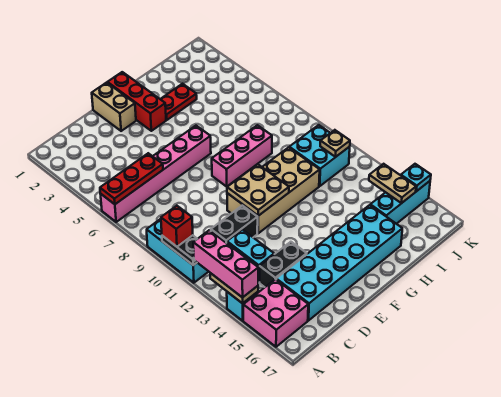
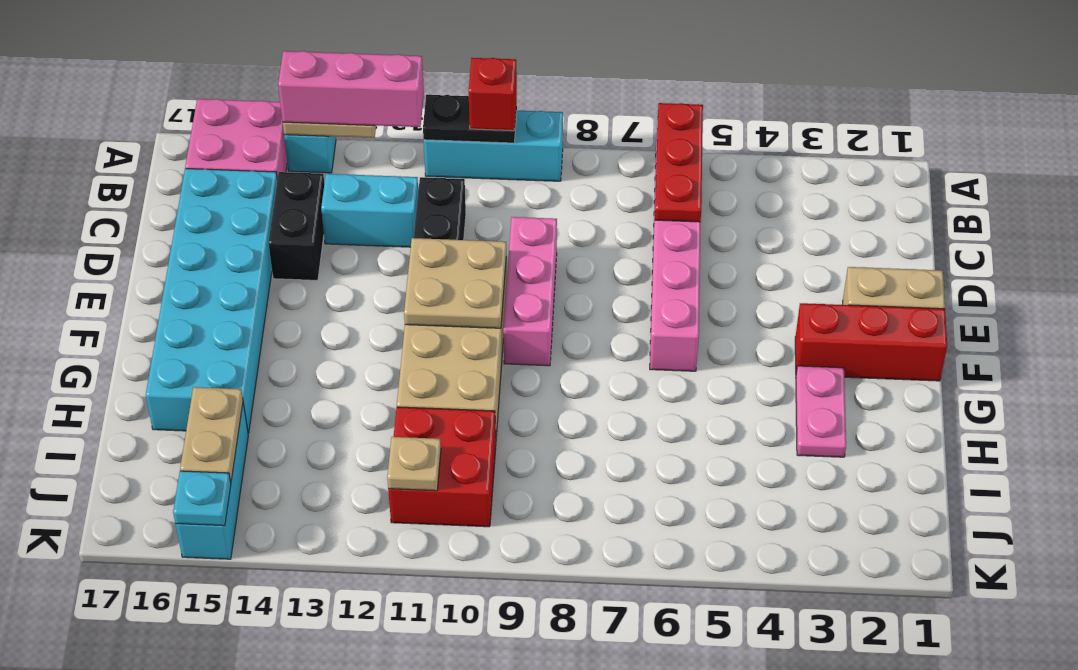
pink 1x3 brick [212,125,272,186] -> pink 1x3 brick moved to [503,217,557,366]
red 1x2 plate [160,84,197,120] -> pink 1x2 plate [796,366,846,457]
cyan 2x2 brick [289,125,350,186] -> red 2x2 brick [388,407,496,527]
tan 1x2 plate [369,164,416,203] -> tan 1x2 plate turned to [180,387,243,482]

